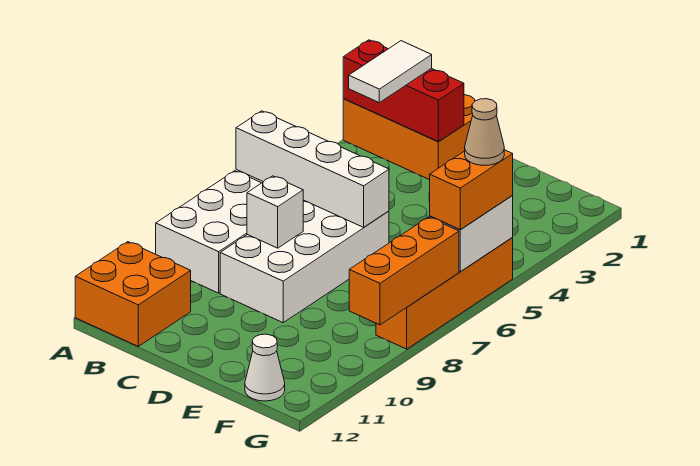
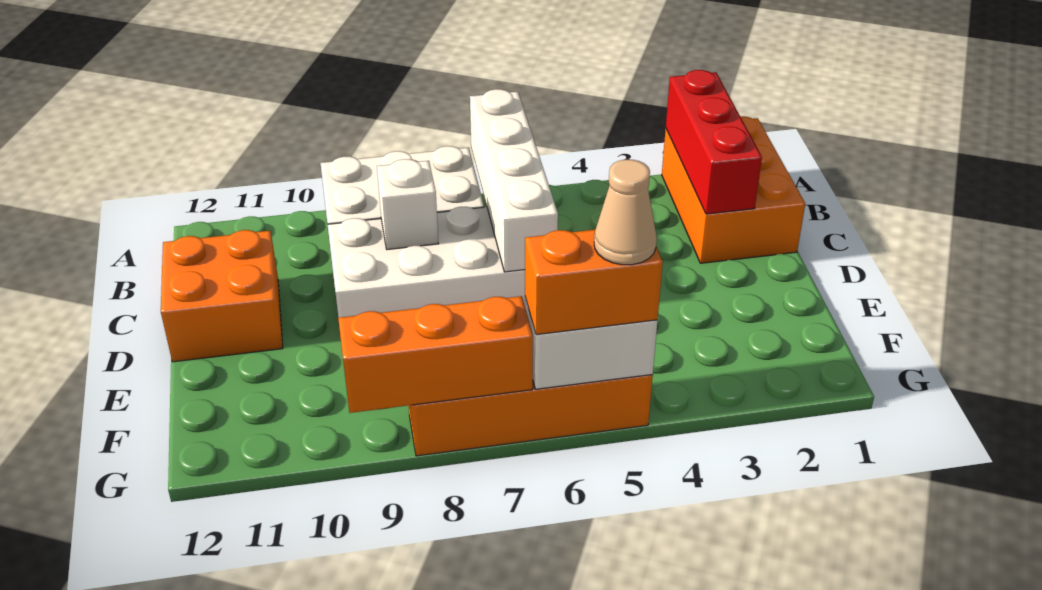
orange 2x2 brick [75,242,191,346] -> orange 2x2 brick moved to [161,230,283,362]
white 1x2 tile [349,41,432,103] -> none
white 1x1 cone [245,334,285,401] -> none

